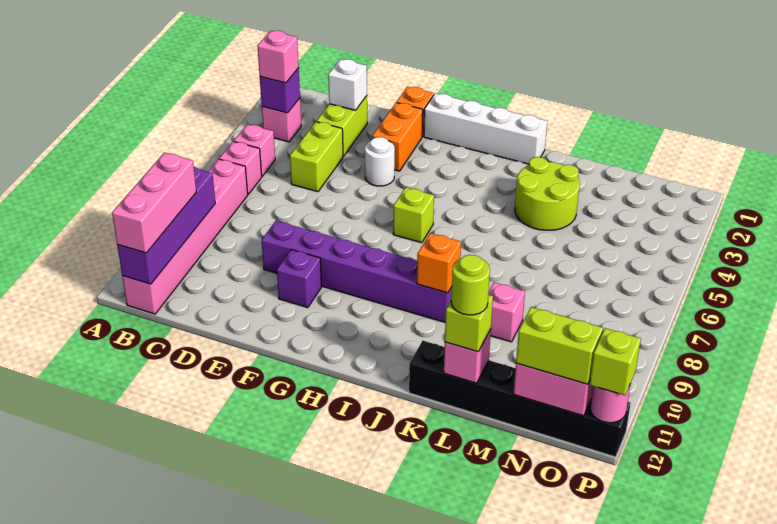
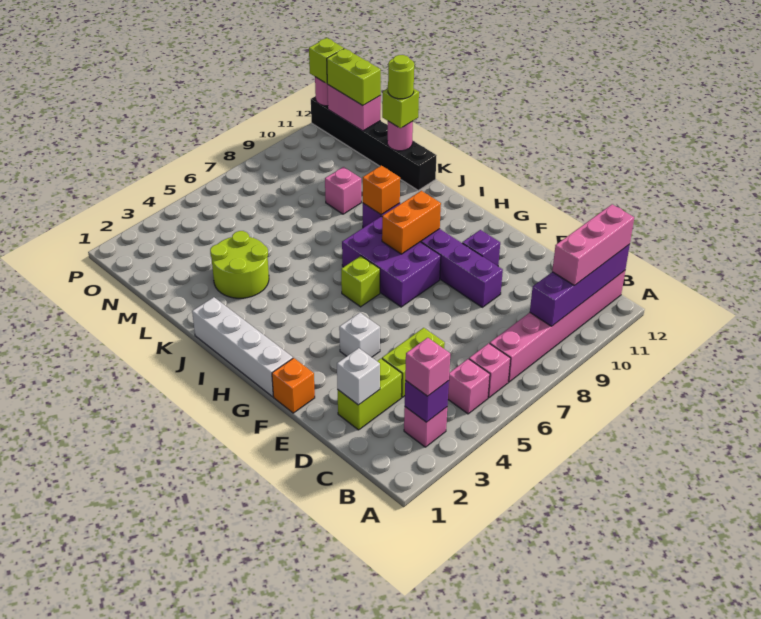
orange 1x2 brick [373,103,423,171] -> orange 1x2 brick moved to [382,191,441,254]
white 1x1 round brick [365,137,395,186] -> white 1x1 brick [339,313,380,357]
none -> purple 2x3 brick [342,216,441,307]
pink 1x1 brick [444,330,491,383] -> pink 1x1 round brick [387,121,413,151]

